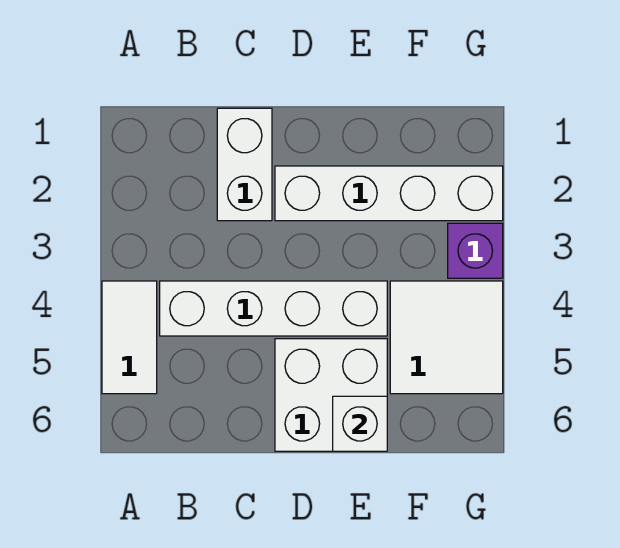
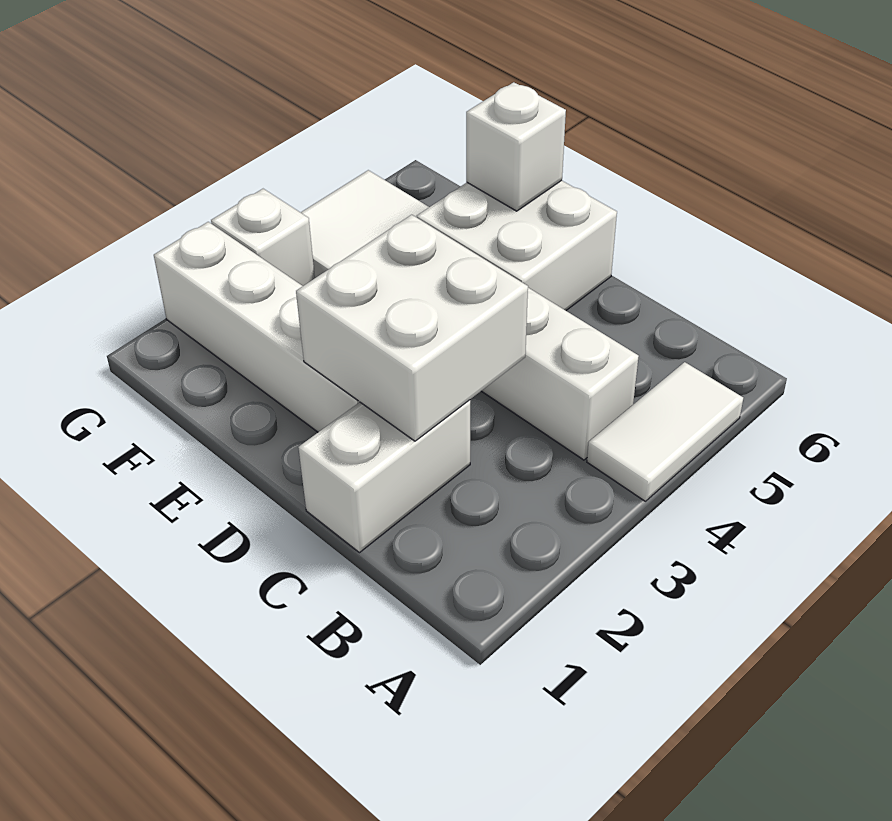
none -> white 2x2 brick [296,215,528,441]
purple 1x1 brick [448,223,503,278] -> white 1x1 brick [211,189,315,286]

